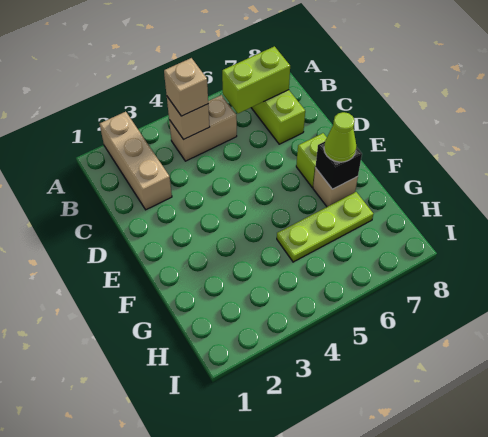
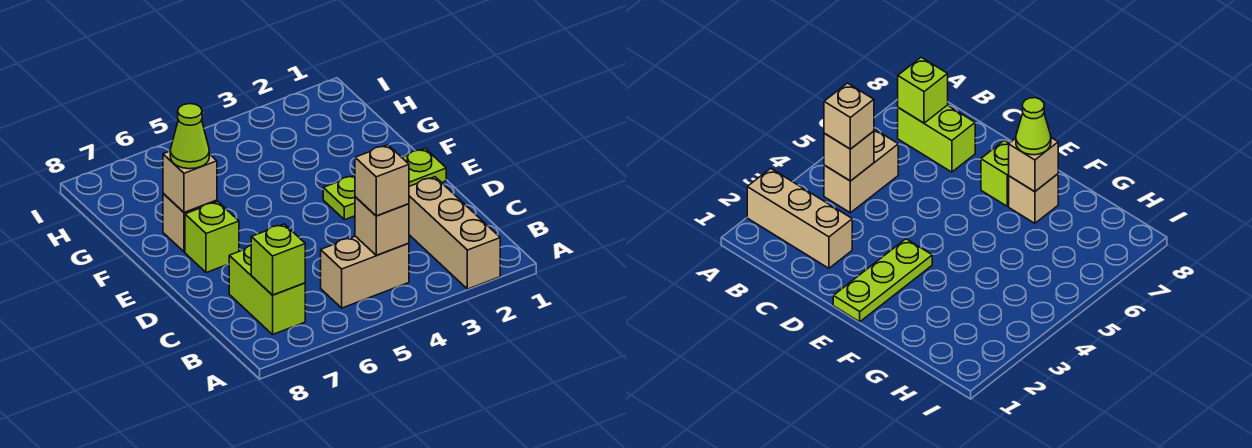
lime 1x2 brick [222,46,290,113] -> lime 1x1 brick [251,224,305,295]
black 1x1 brick [315,142,362,189] -> tan 1x1 brick [163,151,217,213]
lime 1x3 plate [277,192,373,262] -> lime 1x3 plate moved to [323,148,446,220]

